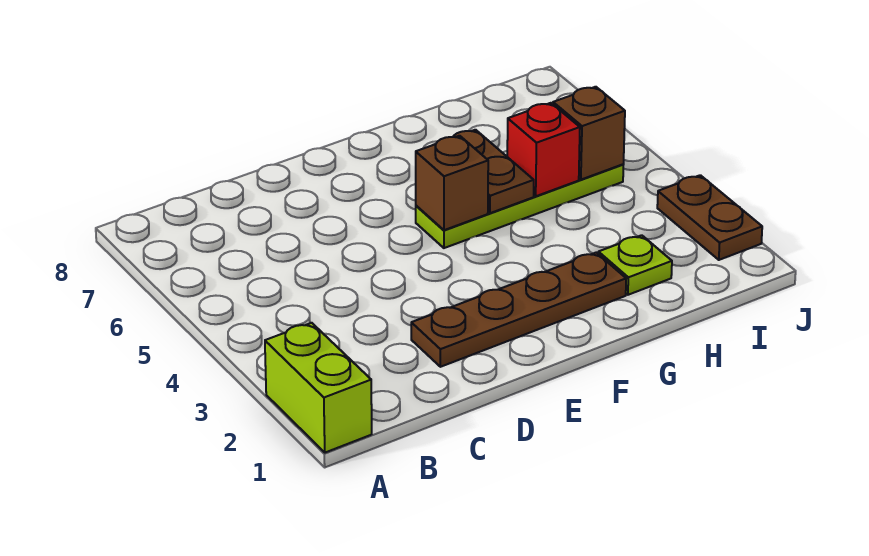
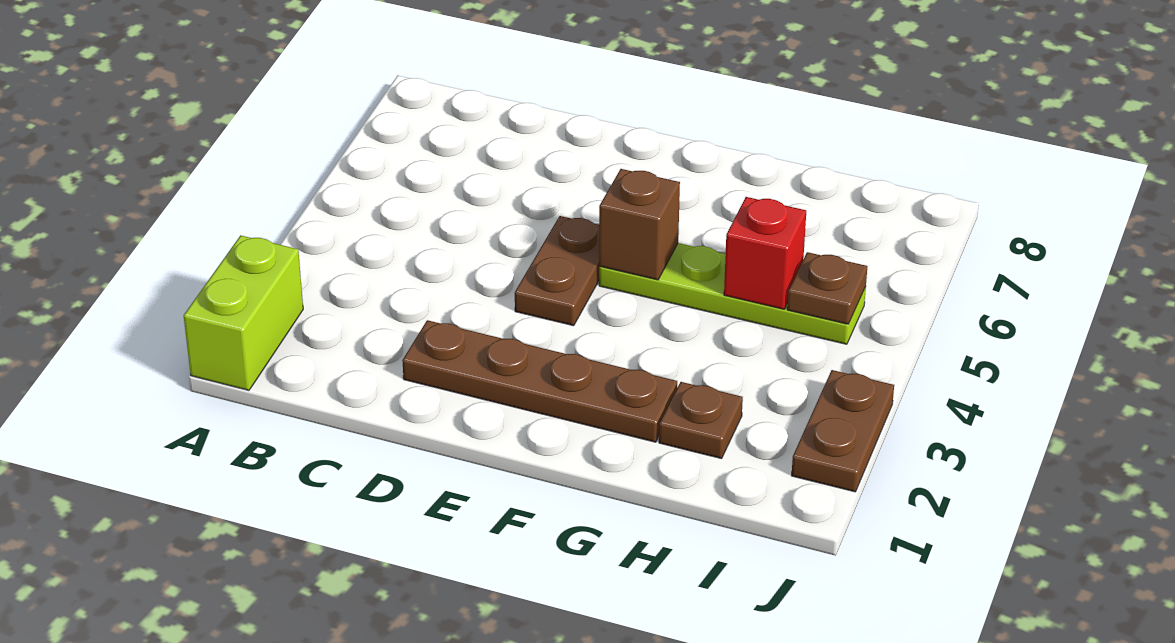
brown 1x2 plate [453,130,534,213] -> brown 1x2 plate moved to [515,216,599,326]
lime 1x1 plate [598,235,672,295] -> brown 1x1 plate [659,382,743,459]
brown 1x1 brick [553,87,625,180] -> brown 1x1 plate [787,252,867,324]

